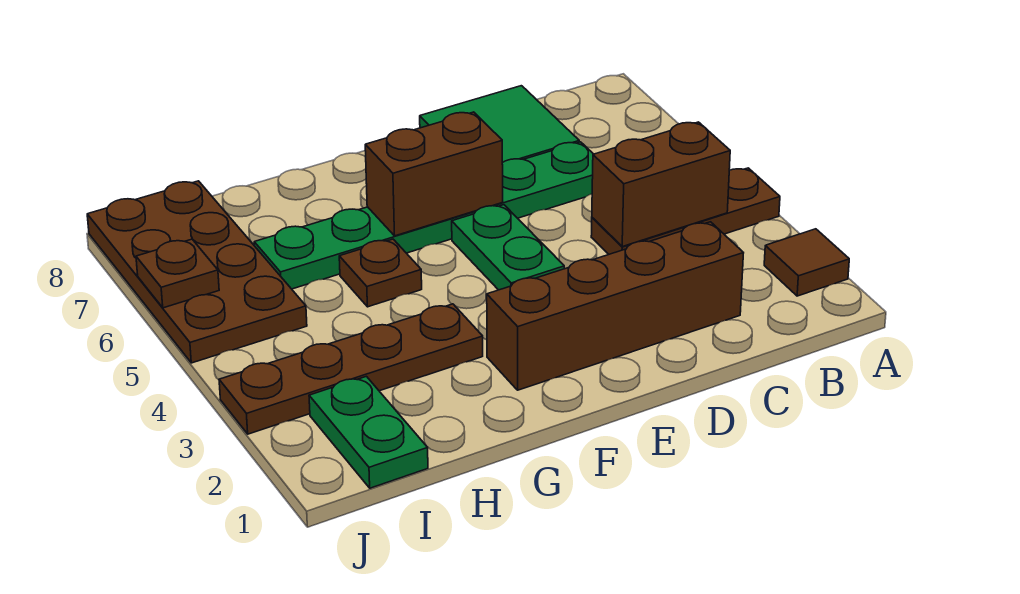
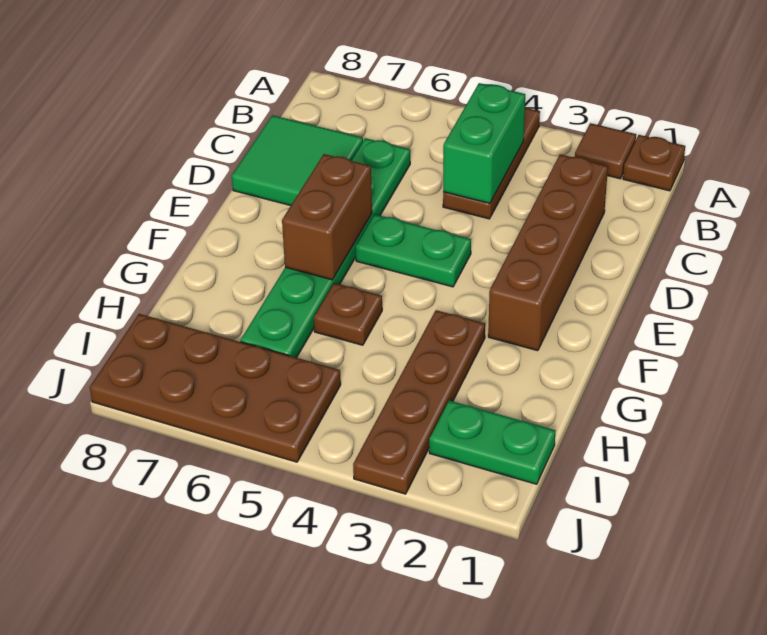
brown 1x2 brick [592,122,730,246] -> green 1x2 brick [443,83,525,203]
brown 1x1 plate [136,239,219,308] -> brown 1x1 plate moved to [623,135,685,191]

